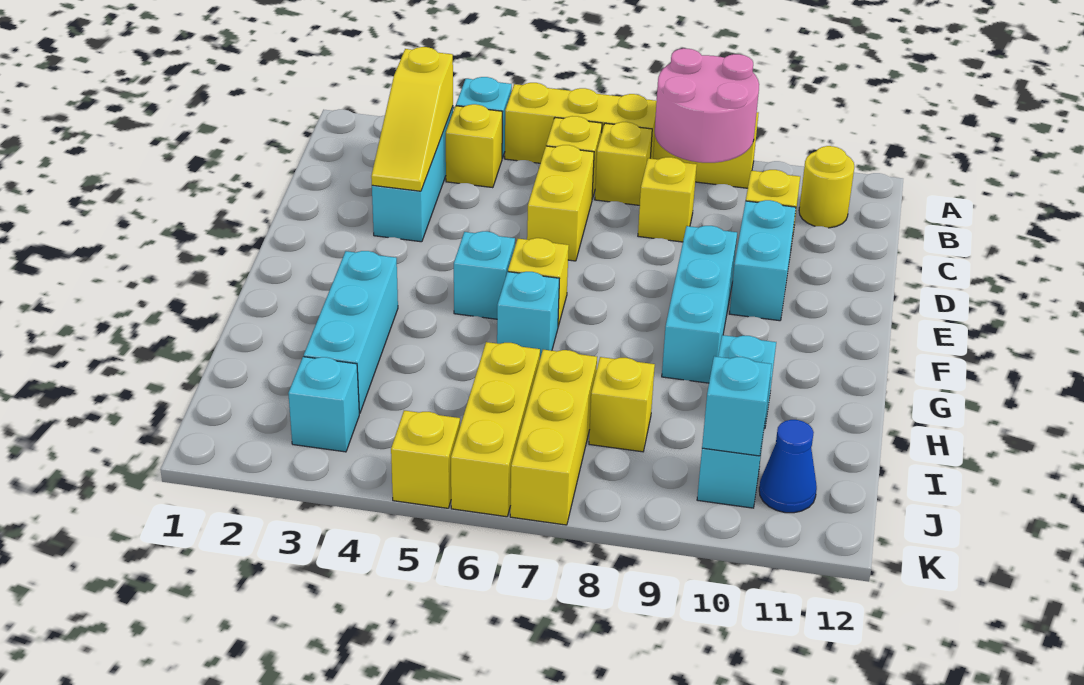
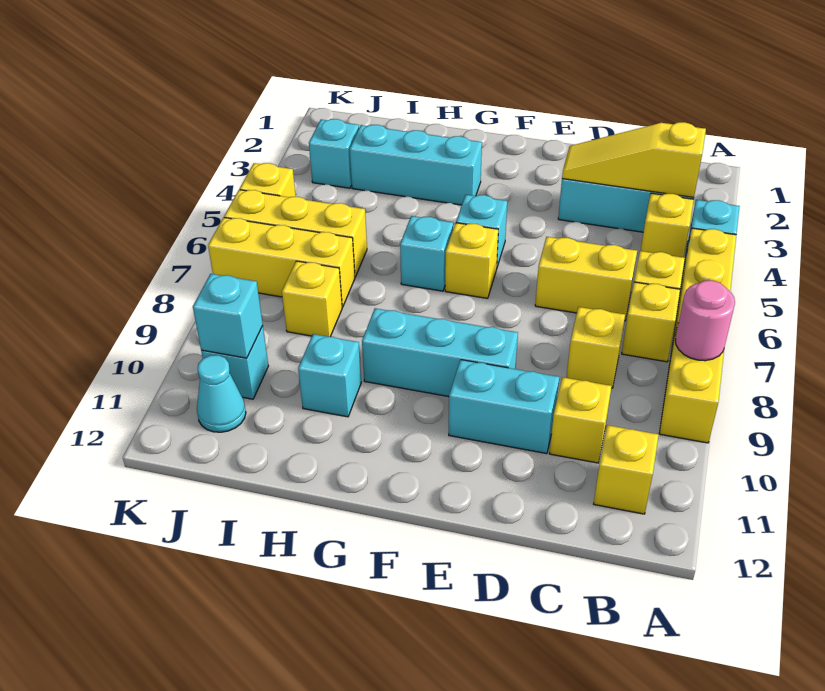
pink 2x2 round brick [655,48,759,163] -> pink 1x1 round brick [675,280,735,361]
yellow 1x1 round brick [799,146,854,228] -> yellow 1x1 brick [594,425,659,514]
blue 1x1 cone [759,420,817,513] -> cyan 1x1 cone [197,355,246,432]

